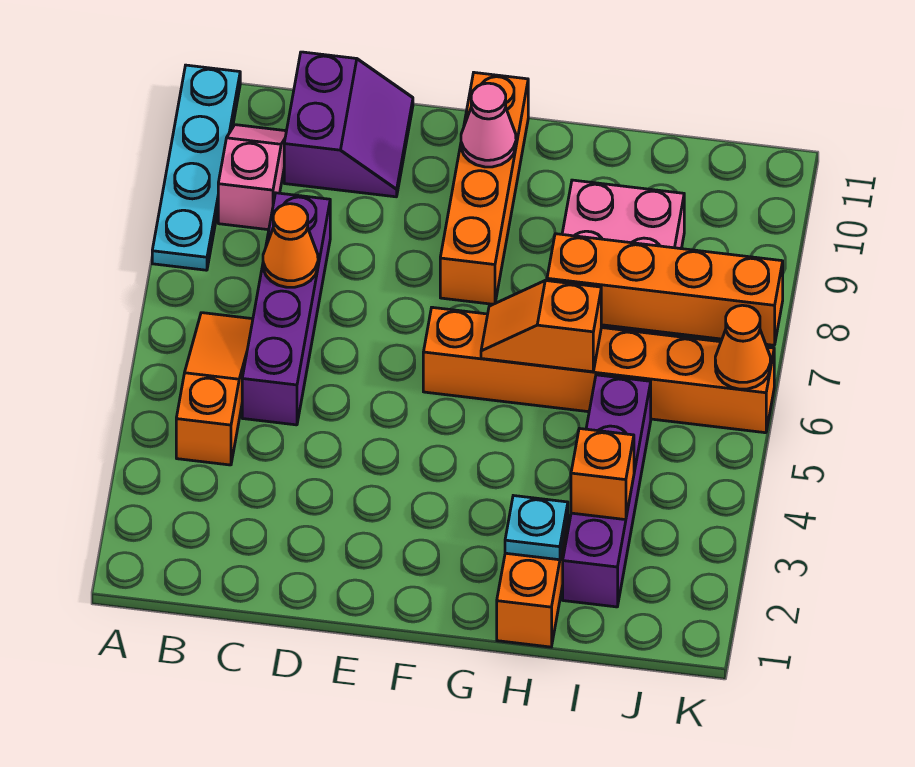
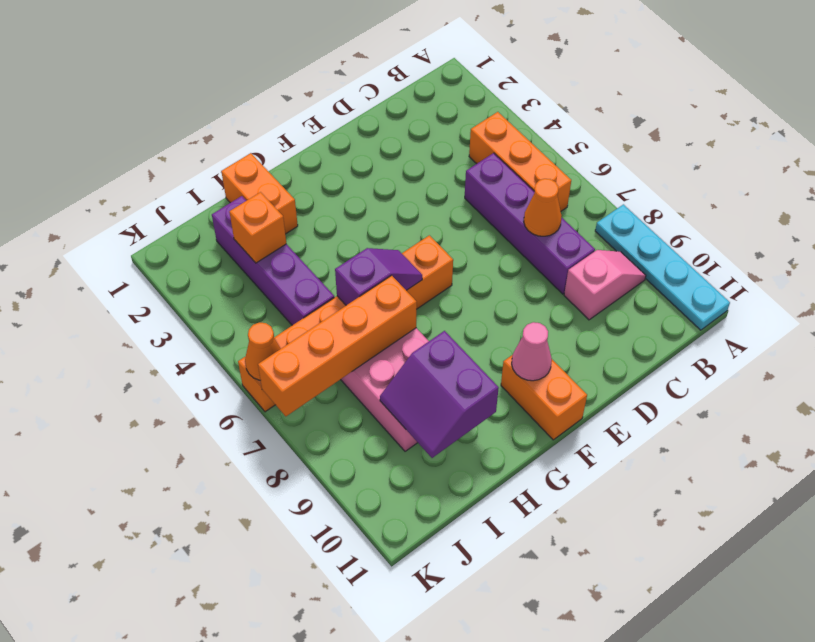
orange 1x3 slope [176,313,253,465] -> orange 1x3 brick [469,112,571,211]
pink 1x2 slope [218,125,286,230] -> pink 1x2 slope turned to [564,250,646,320]
purple 2x2 slope [284,52,413,197] -> purple 2x2 slope moved to [380,331,499,458]
orange 1x4 brick [440,73,528,304] -> orange 1x2 brick [501,355,587,440]
orange 1x2 slope [481,281,601,372] -> purple 1x2 slope [335,248,422,305]
cyan 1x1 plate [505,496,568,560] -> none

